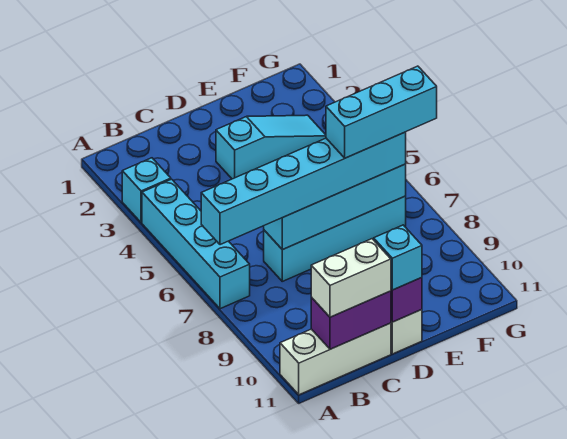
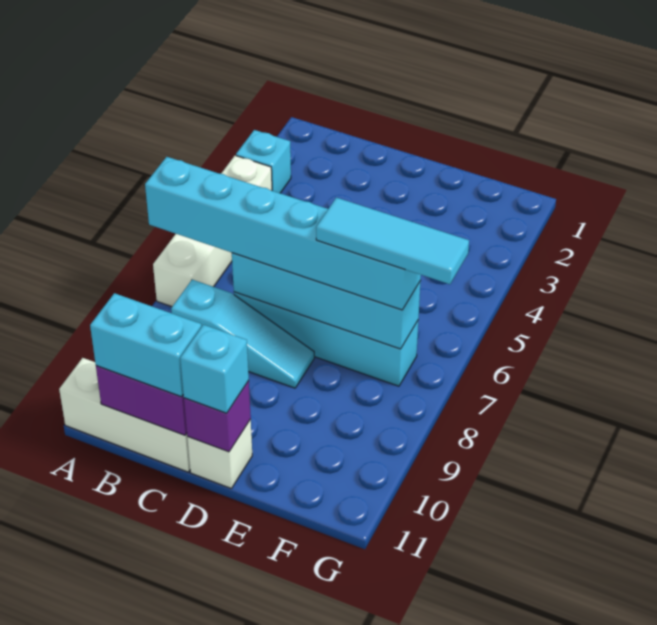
cyan 1x4 brick [142,179,250,309] -> white 1x4 brick [153,156,272,307]
white 1x2 brick [311,239,391,317] -> cyan 1x2 brick [90,293,201,397]
cyan 1x3 slope [216,115,326,179] -> cyan 1x3 slope moved to [171,280,314,388]
cyan 1x3 brick [326,66,437,158] -> cyan 1x3 tile [316,198,469,284]

